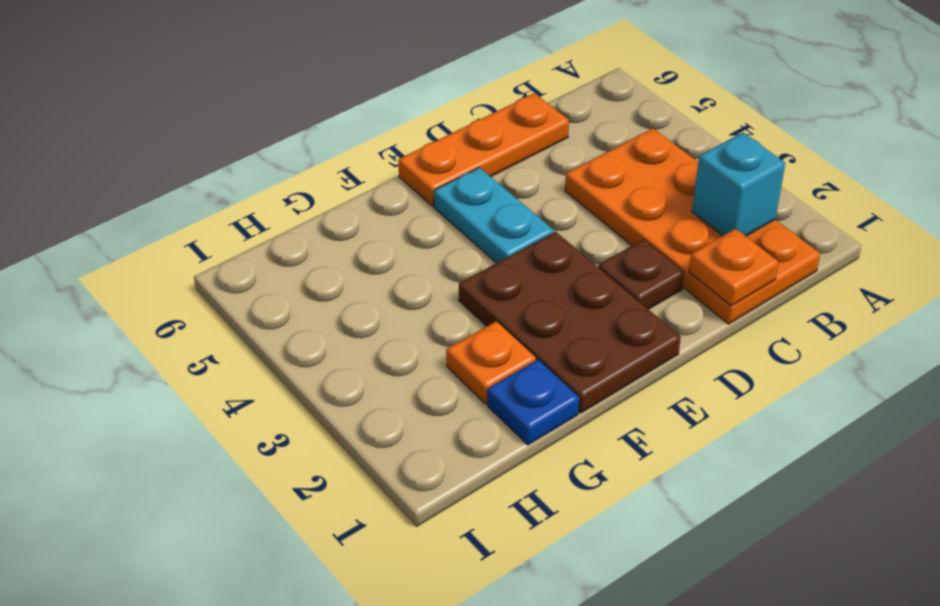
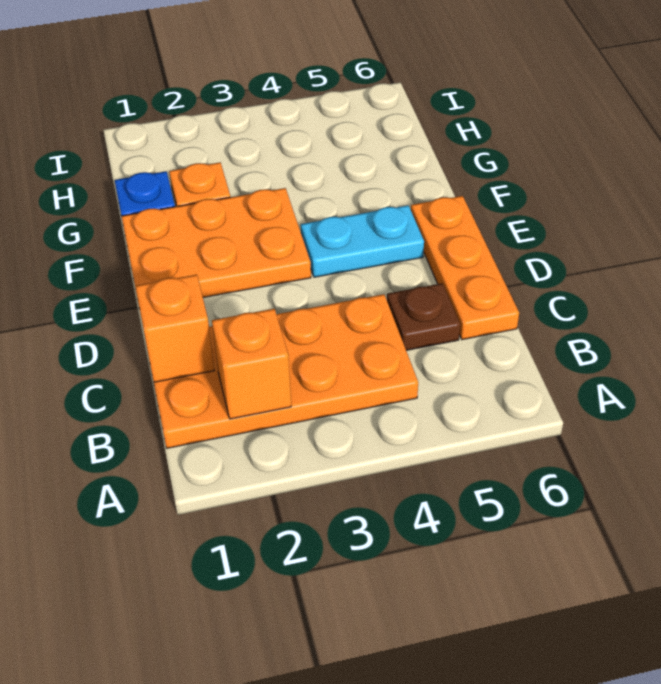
cyan 1x1 brick [692,133,785,236] -> orange 1x1 brick [212,309,291,419]
orange 1x1 plate [689,229,779,306] -> orange 1x1 brick [135,275,215,382]
brown 1x1 plate [598,239,684,309] -> brown 1x1 plate moved to [387,283,460,350]
brown 2x3 plate [459,232,681,413] -> orange 2x3 plate [122,188,311,309]

